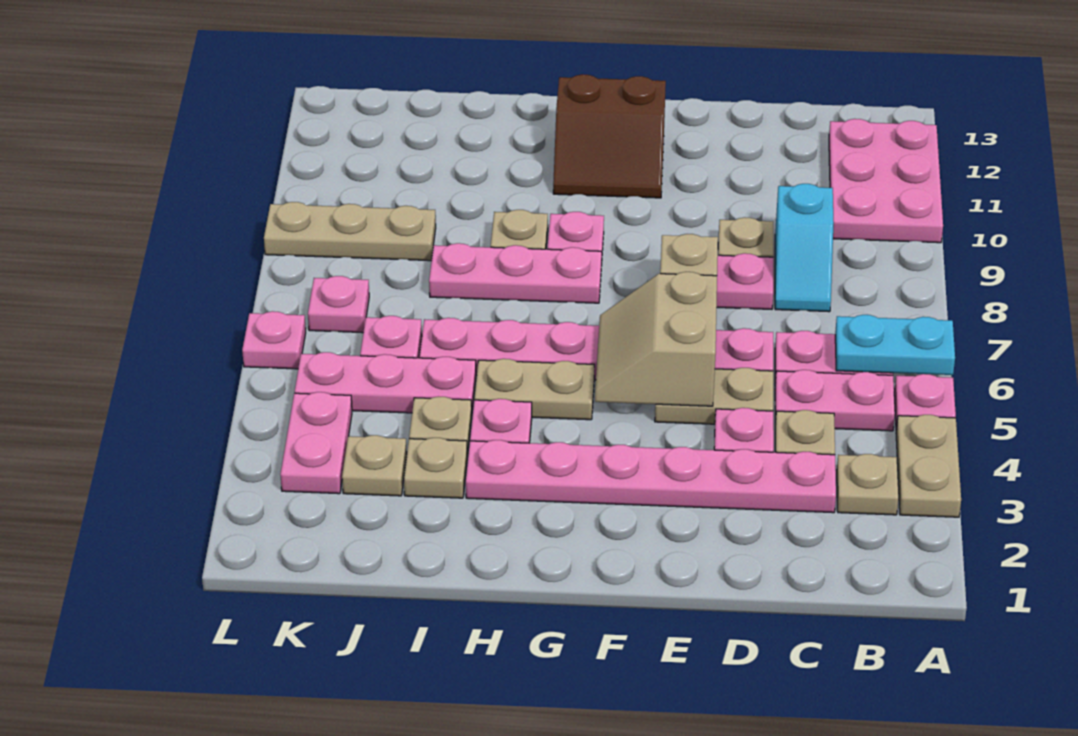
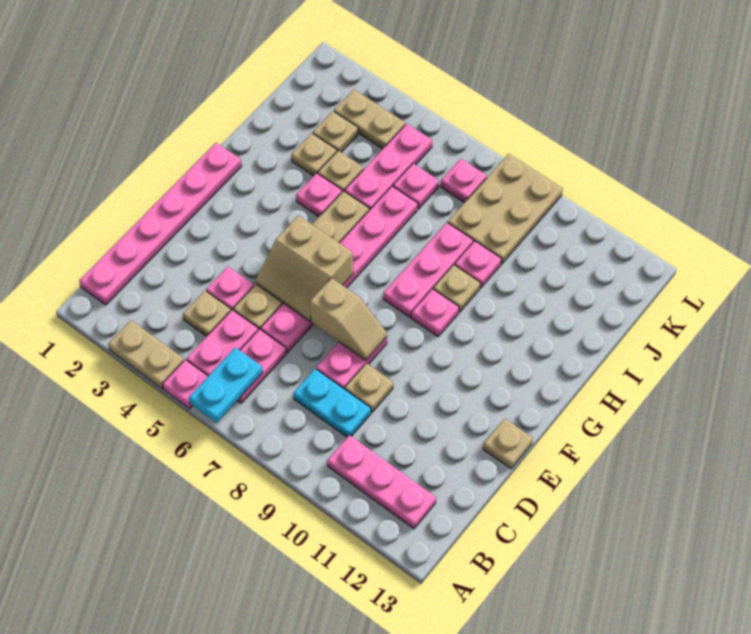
pink 2x3 plate [829,119,943,243] -> pink 1x3 plate [327,435,436,529]
tan 1x1 plate [837,454,899,515] -> tan 1x1 plate moved to [483,418,533,469]
pink 1x6 plate [466,440,836,513] -> pink 1x6 plate moved to [79,143,242,305]
cyan 1x2 slope [775,184,834,312] -> cyan 1x2 plate [293,369,371,437]
tan 2x2 slope [595,272,717,406] -> tan 2x2 slope turned to [256,215,353,321]
brown 2x2 slope [553,74,666,198] -> none
tan 1x3 plate [264,202,436,261] -> tan 2x3 plate [448,154,563,264]
pink 1x2 plate [280,392,352,494] -> tan 1x2 plate [334,90,405,149]
pink 1x1 plate [242,311,306,369] -> pink 1x1 plate moved to [455,241,501,288]

